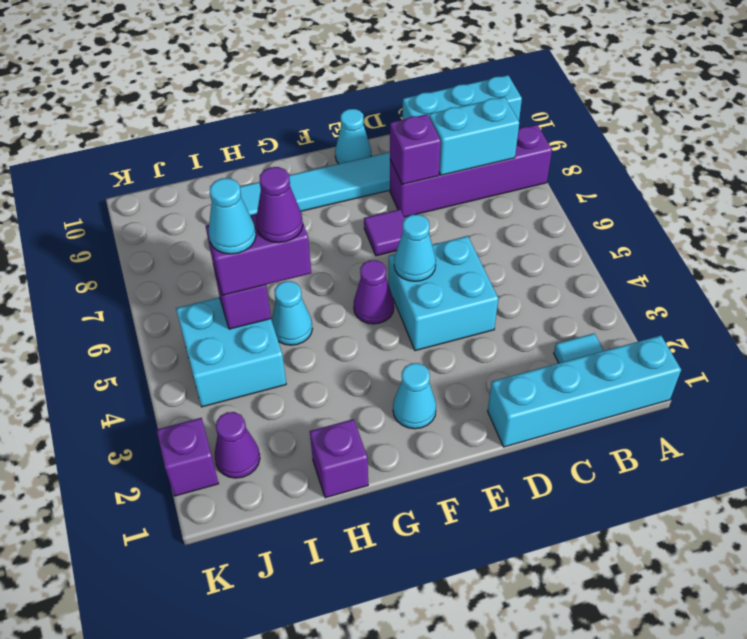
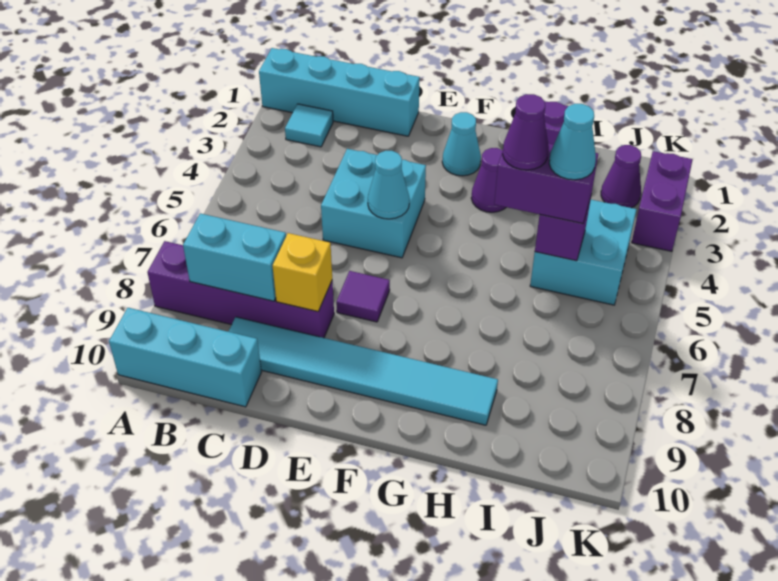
purple 1x1 brick [390,114,441,185] -> yellow 1x1 brick [273,233,332,312]
cyan 1x1 cone [335,109,371,164] -> none
purple 1x1 cone [354,260,394,324] -> purple 1x1 cone moved to [471,148,506,212]
cyan 1x1 cone [272,281,312,345] -> none
purple 1x1 brick [157,418,219,496] -> purple 1x2 brick [632,151,693,251]

